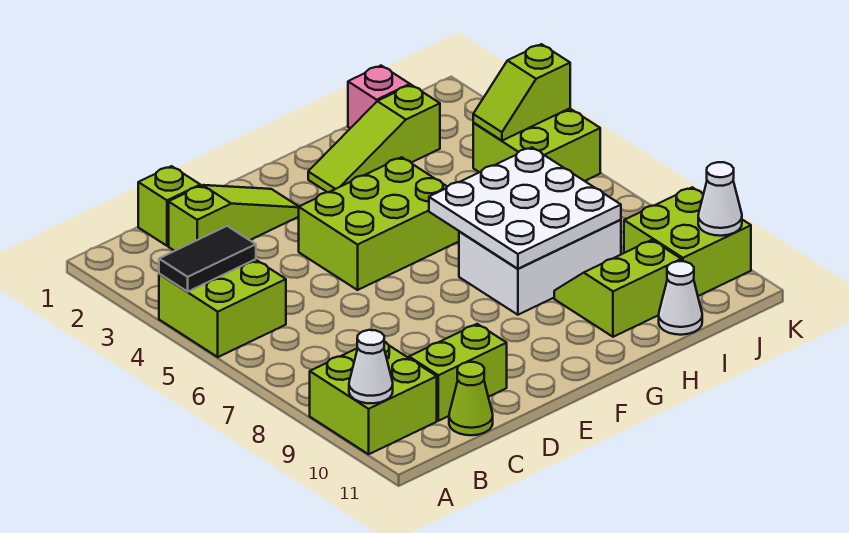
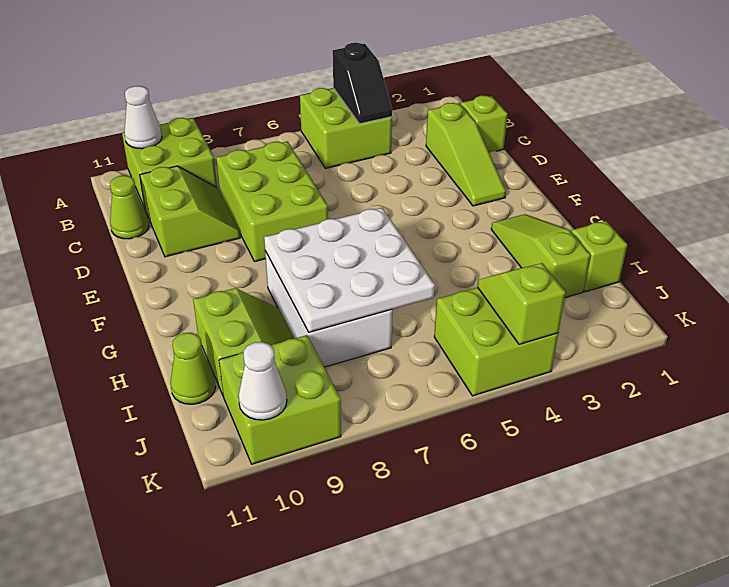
black 1x2 tile [159,226,256,292] -> black 1x2 slope [333,43,392,124]
lime 2x3 brick [299,157,459,290] -> lime 2x3 brick moved to [216,141,328,262]
pink 1x1 brick [348,66,410,128] -> lime 1x1 brick [571,221,627,292]
white 1x1 cone [659,261,702,335] -> lime 1x1 cone [171,332,216,404]

